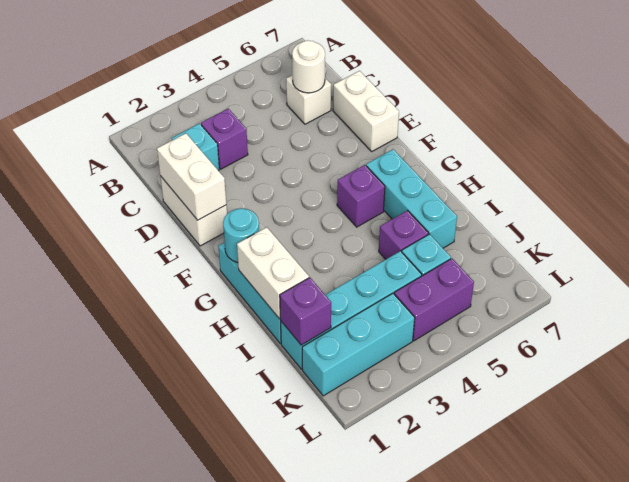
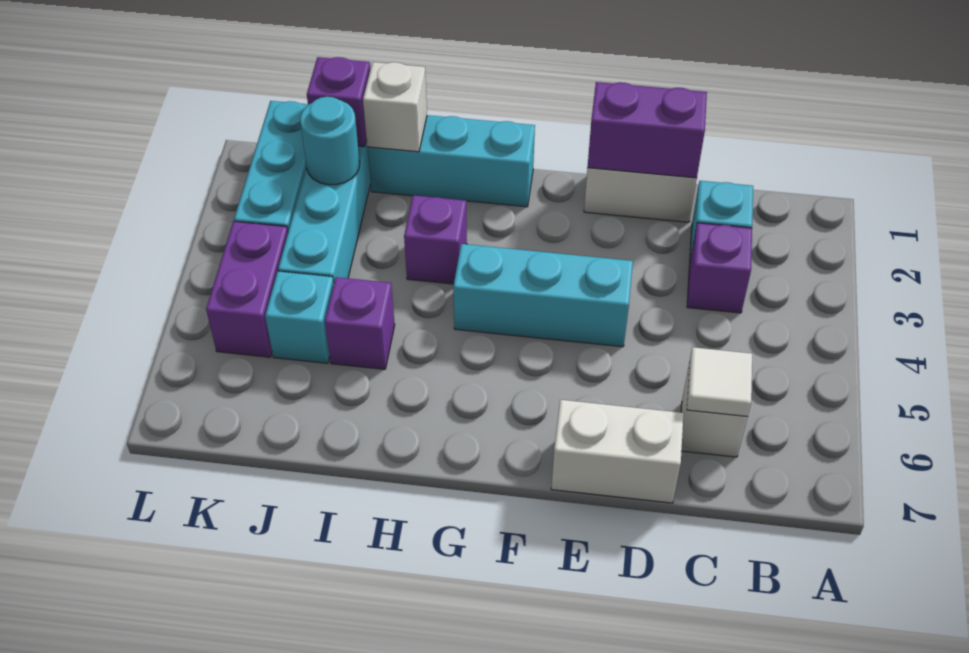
white 1x1 round brick [292,41,325,93] -> white 1x1 tile [687,347,752,417]
white 1x2 brick [157,133,226,220] -> purple 1x2 brick [588,82,707,178]
cyan 1x1 round brick [223,208,259,262] -> cyan 1x1 round brick moved to [300,97,360,185]
purple 1x1 brick [337,165,385,227] -> purple 1x1 brick moved to [404,195,467,284]
cyan 1x3 brick [366,149,457,248] -> cyan 1x3 brick moved to [453,244,633,347]
white 1x2 brick [237,227,309,319] -> white 1x1 brick [363,62,427,152]

